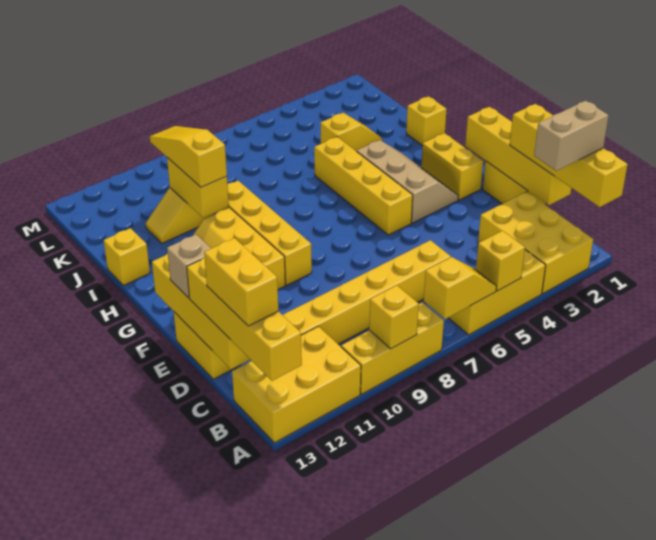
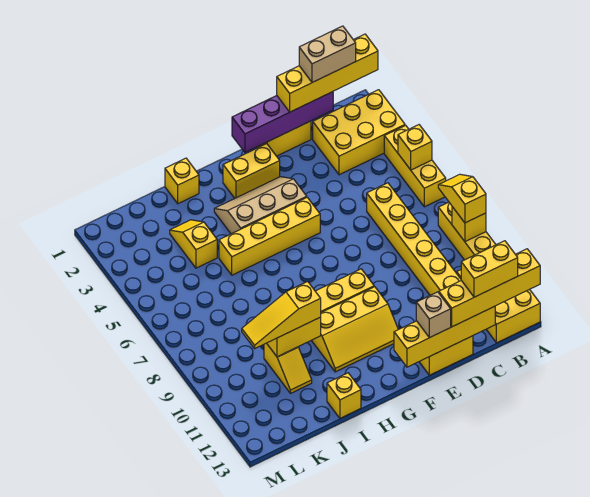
yellow 1x2 slope [424,257,497,319] -> yellow 1x2 slope moved to [438,174,486,223]
tan 1x2 brick [534,101,609,171] -> tan 1x2 brick turned to [299,26,356,82]
yellow 1x4 brick [465,107,571,205] -> purple 1x4 brick [232,92,333,152]

